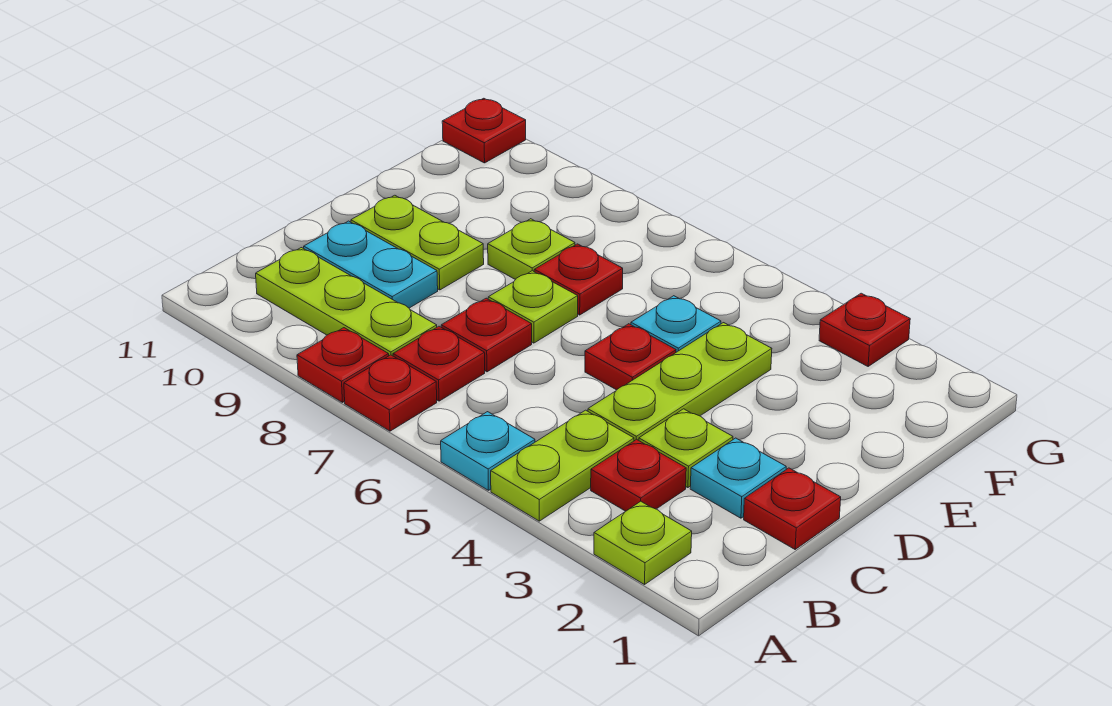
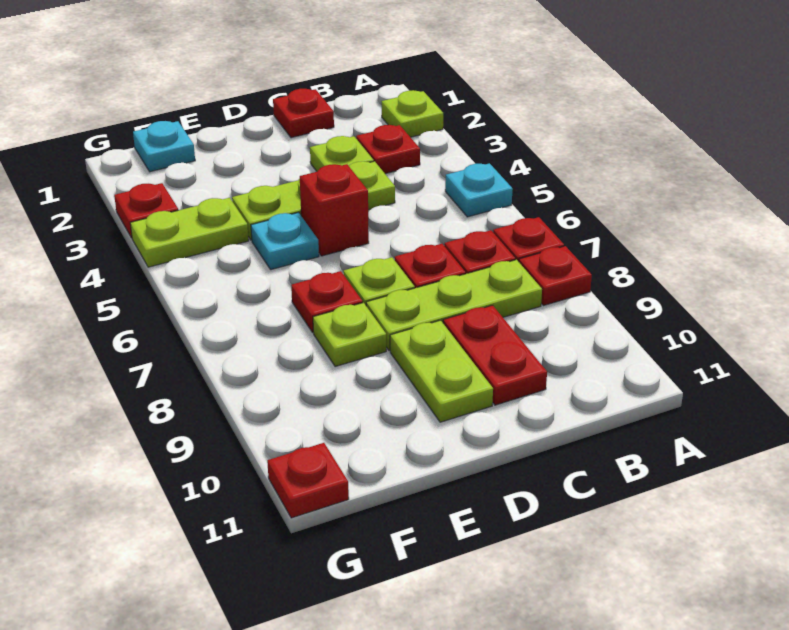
lime 1x2 plate [491,410,634,521] -> lime 1x2 plate moved to [130,198,249,267]
lime 1x3 plate [256,248,437,356] -> lime 1x3 plate turned to [366,260,542,351]
cyan 1x1 plate [690,438,786,518] -> cyan 1x1 plate moved to [133,121,195,172]
cyan 1x2 plate [304,221,438,308] -> red 1x2 plate [443,305,547,405]
red 1x1 plate [585,324,676,390] -> red 1x1 brick [300,164,369,256]

